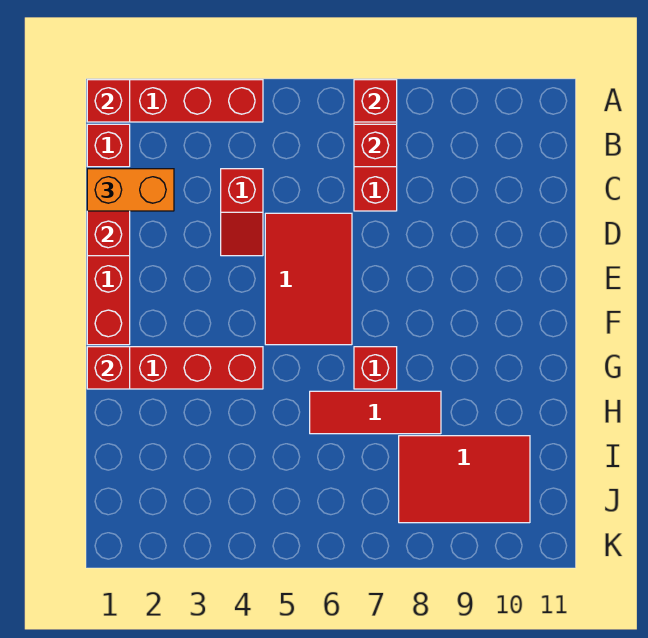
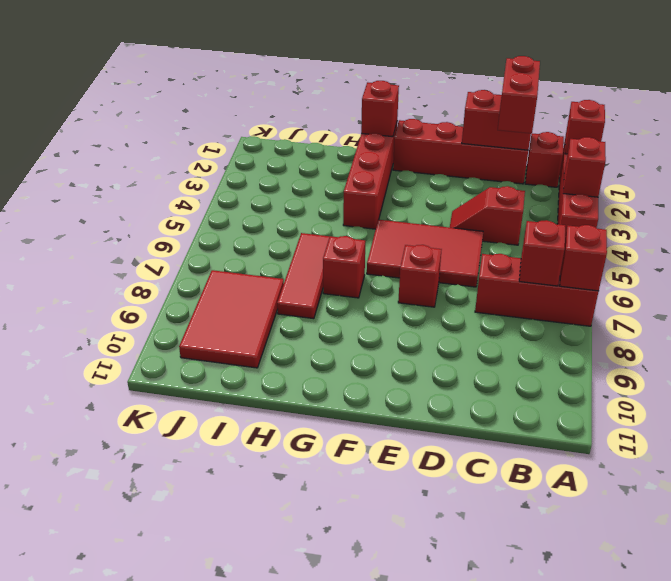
none -> red 1x1 brick [563,137,606,197]
orange 1x2 brick [87,169,174,211] -> red 1x2 brick [498,56,540,134]
none -> red 1x1 brick [398,245,442,307]

